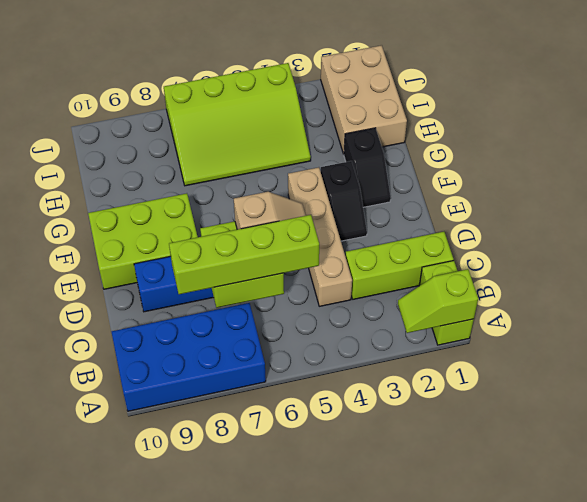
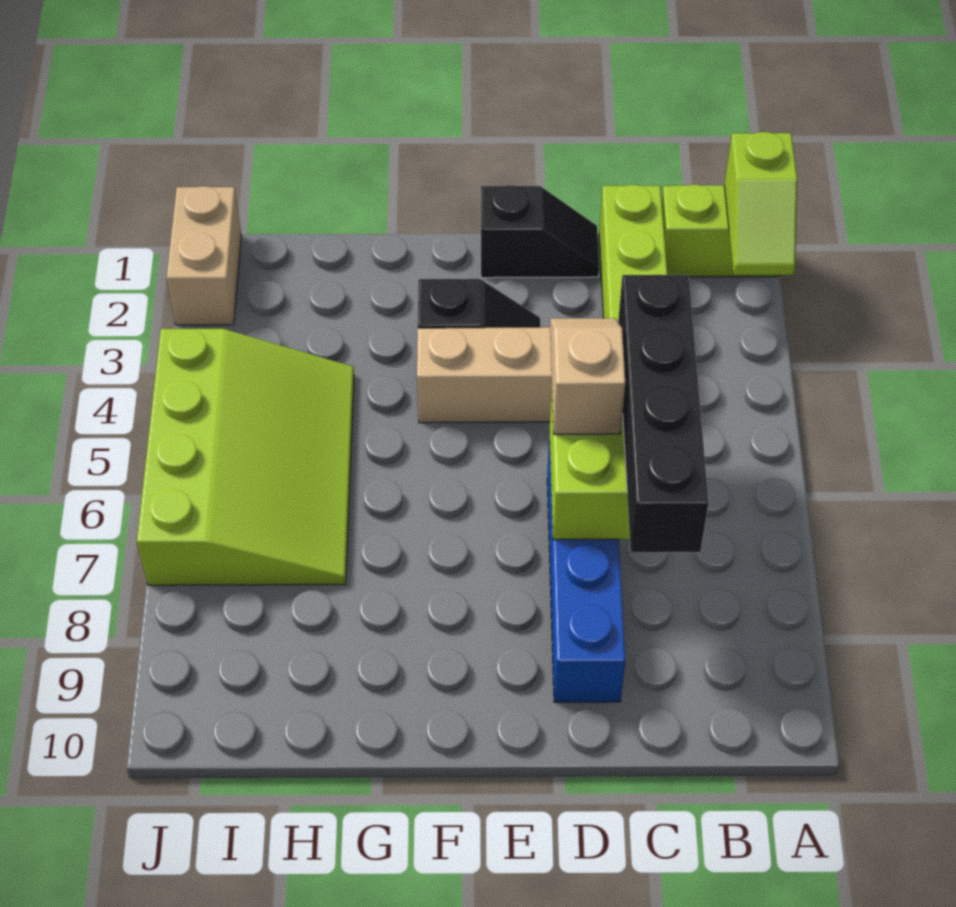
blue 2x4 brick [111,303,266,411] -> none
lime 1x4 brick [169,215,319,294] -> black 1x4 brick [618,275,709,552]
lime 2x3 brick [88,193,198,289] -> none
black 1x2 slope [344,128,391,207] -> black 1x2 slope moved to [481,185,599,278]
tan 2x3 brick [321,45,407,154] -> tan 1x2 brick [166,186,241,325]

